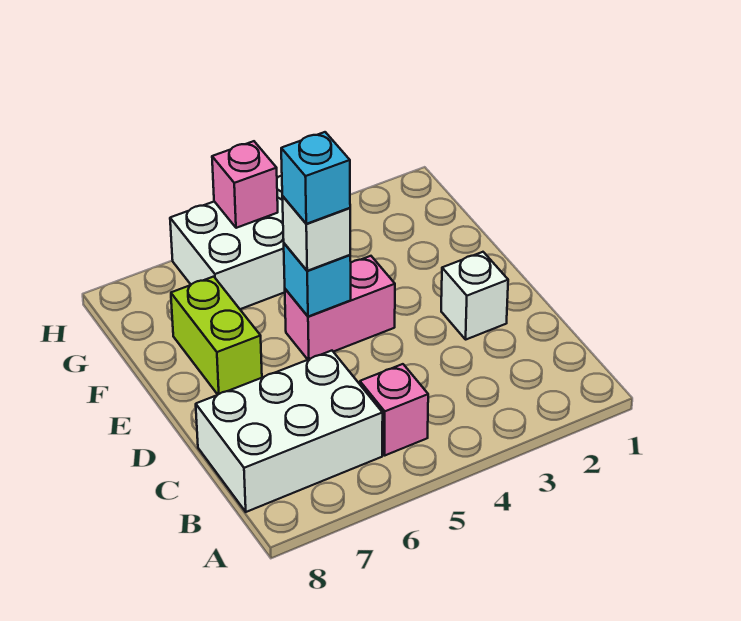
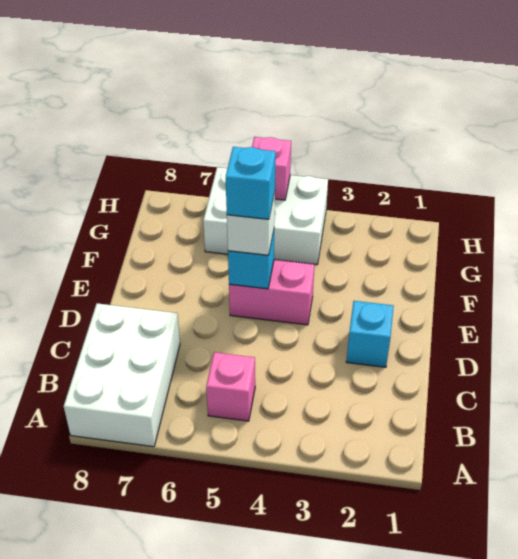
white 2x3 brick [196,351,383,512] -> white 2x3 brick turned to [64,303,180,447]
white 1x1 brick [441,252,508,339] -> cyan 1x1 brick [346,301,394,367]
lime 1x2 brick [171,277,262,394] -> none

